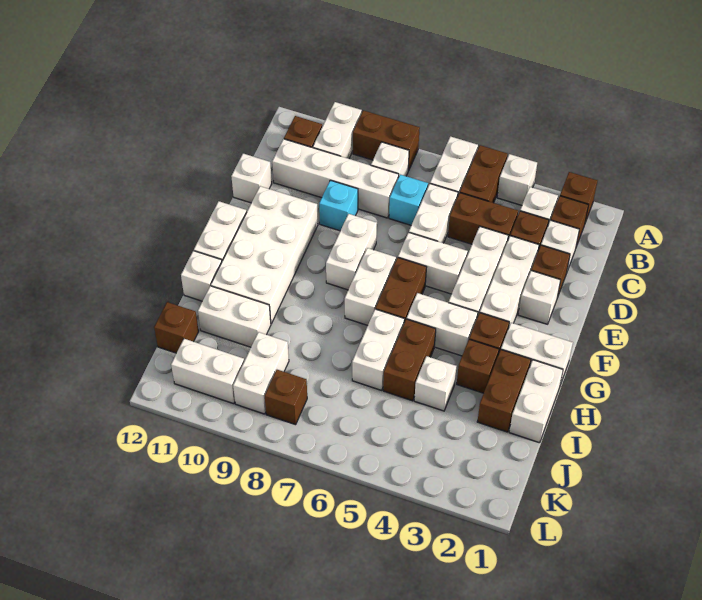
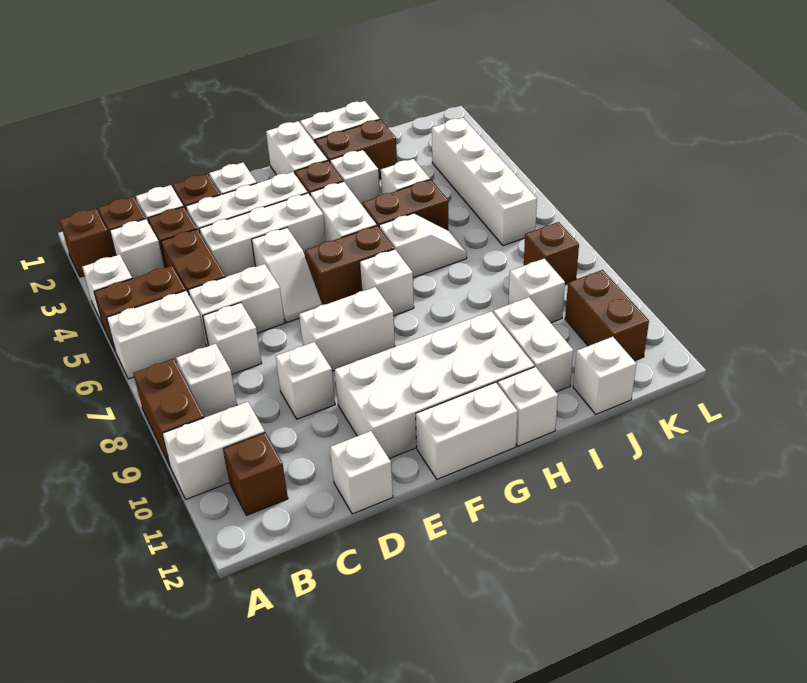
cyan 1x1 brick [389,175,428,225] -> white 1x1 brick [203,303,262,374]
white 1x4 brick [272,139,399,218] -> white 1x4 brick moved to [432,118,537,246]
cyan 1x1 brick [319,180,358,231] -> white 1x1 brick [276,342,335,419]
white 1x2 brick [398,233,468,294] -> white 1x2 slope [252,228,322,323]
white 1x2 brick [345,248,396,325] -> white 1x1 brick [360,249,414,316]
brown 1x1 brick [457,339,499,393] -> white 1x1 brick [330,150,380,205]
white 1x2 brick [352,309,405,390] -> white 1x2 slope [379,213,467,278]
white 1x2 brick [233,332,289,414] -> white 1x1 brick [508,259,565,323]
brown 1x1 brick [154,302,199,353] -> white 1x1 brick [573,337,636,414]
white 1x2 brick [171,339,244,404] -> brown 1x2 brick [565,270,649,361]

